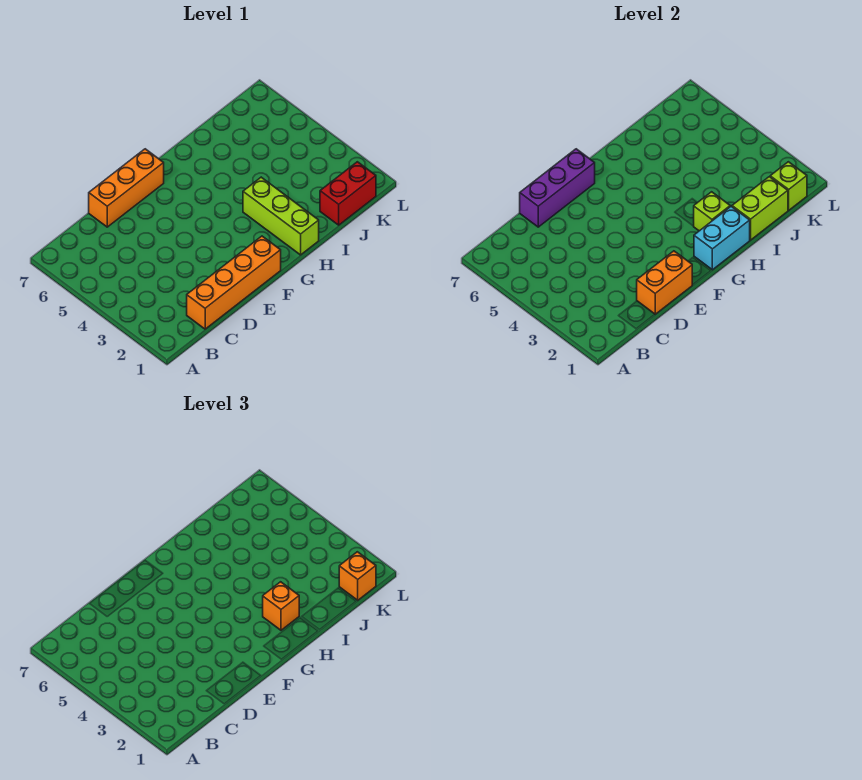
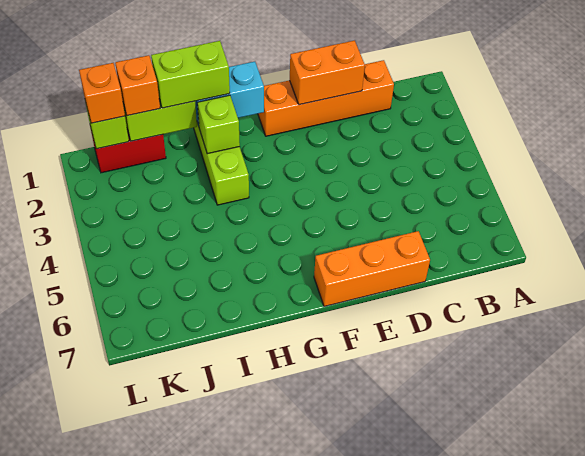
purple 1x3 brick [520,149,595,227] -> none
none -> lime 1x2 brick [151,41,230,108]
orange 1x1 brick [263,582,299,630] -> orange 1x1 brick moved to [115,55,160,116]

